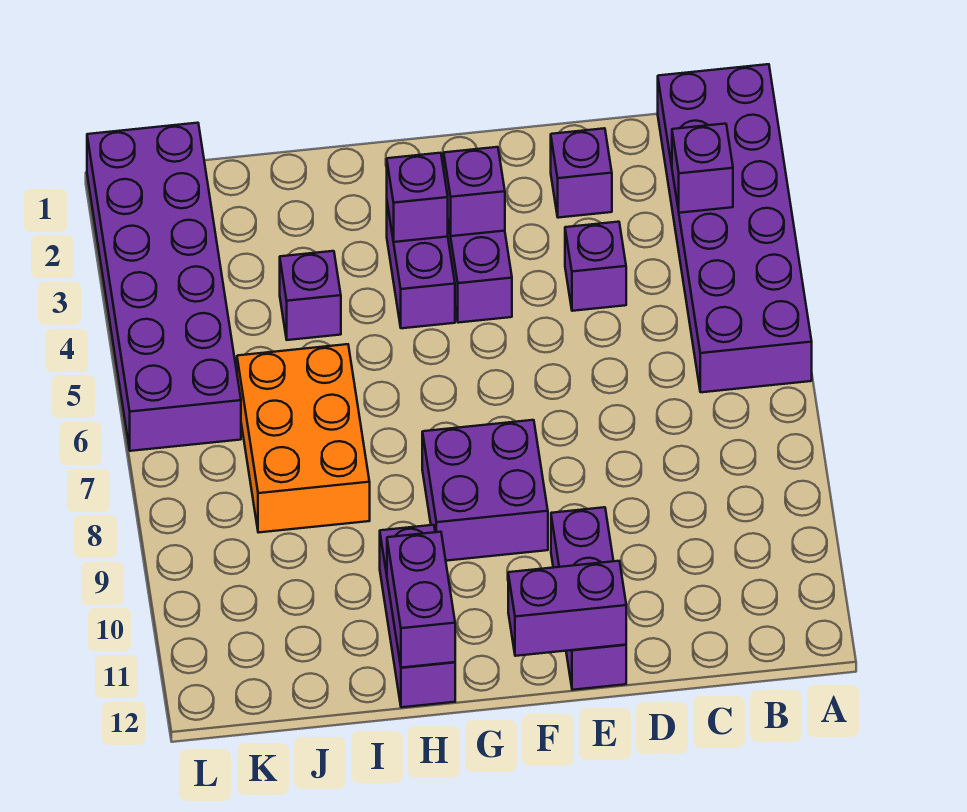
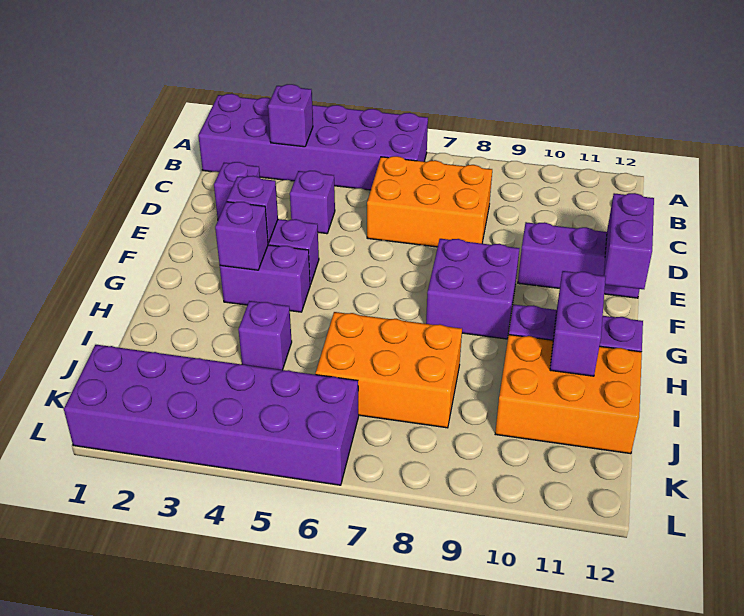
none -> orange 2x3 brick [367,156,492,247]
purple 1x2 brick [387,532,455,668] -> purple 1x2 brick turned to [550,271,606,376]
none -> orange 2x3 brick [495,335,642,454]

